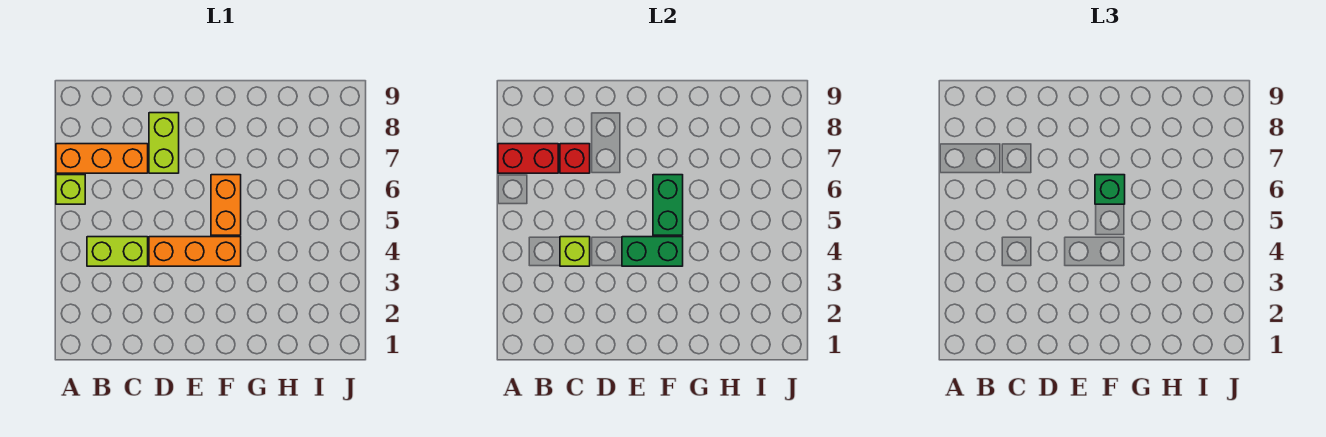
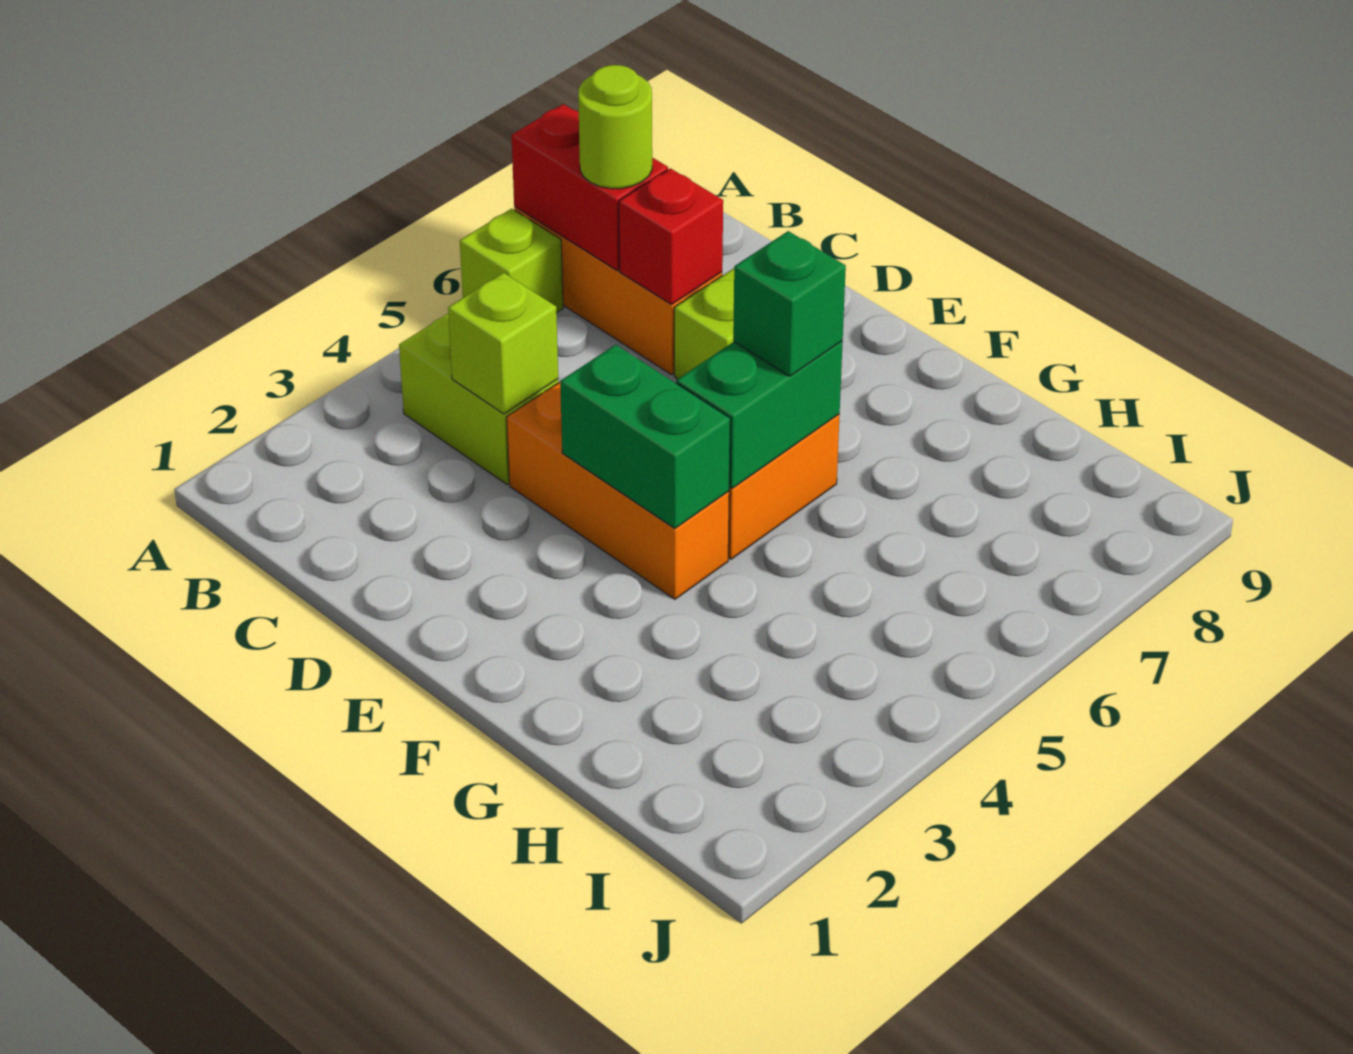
none -> lime 1x1 round brick [578,65,652,189]

